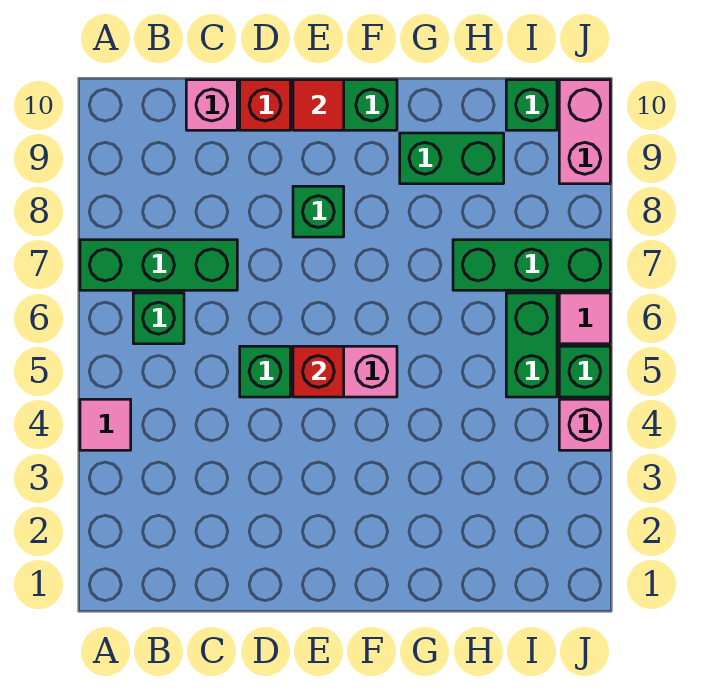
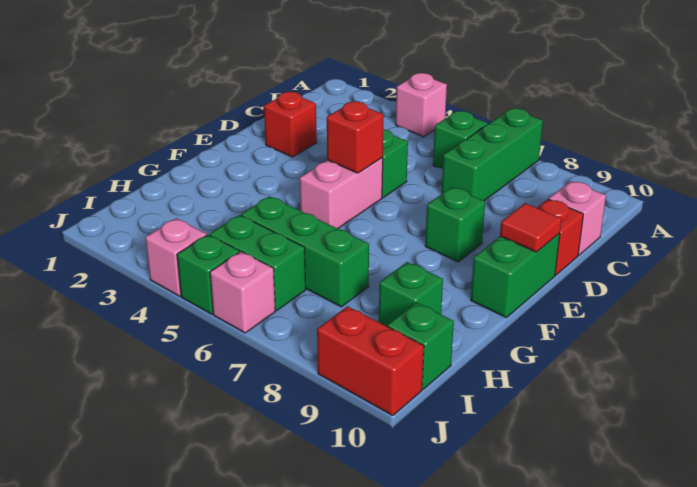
pink 1x1 tile [80,399,131,450] -> pink 1x1 brick [396,73,447,137]
none -> red 1x1 brick [264,92,317,157]
green 1x2 brick [400,133,504,184] -> green 1x1 brick [379,262,443,326]
green 1x3 brick [453,240,610,290] -> green 1x3 brick turned to [241,196,369,307]
pink 1x1 tile [559,293,610,344] -> pink 1x1 brick [210,252,275,333]
pink 1x2 brick [559,80,610,184] -> red 1x2 brick [317,306,424,416]

